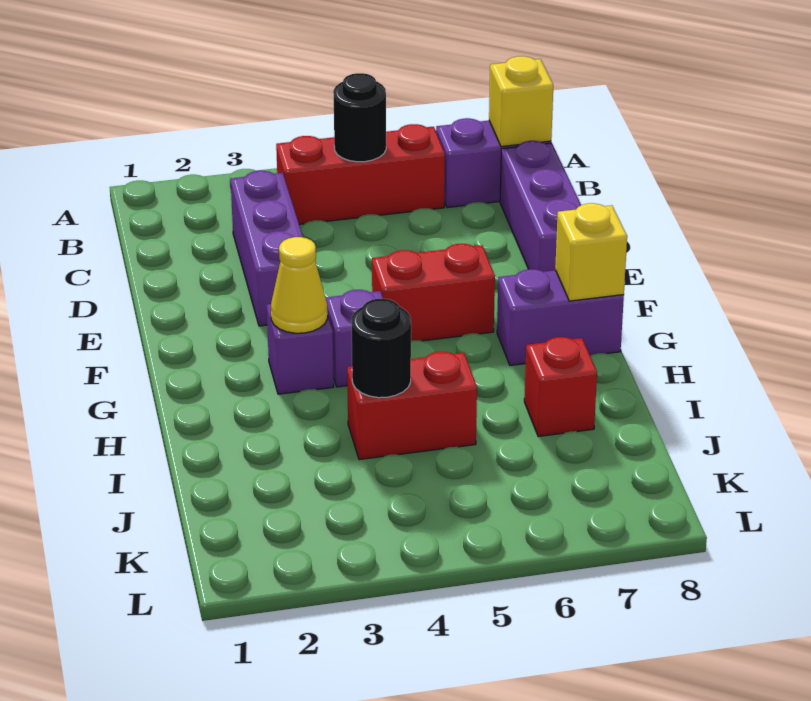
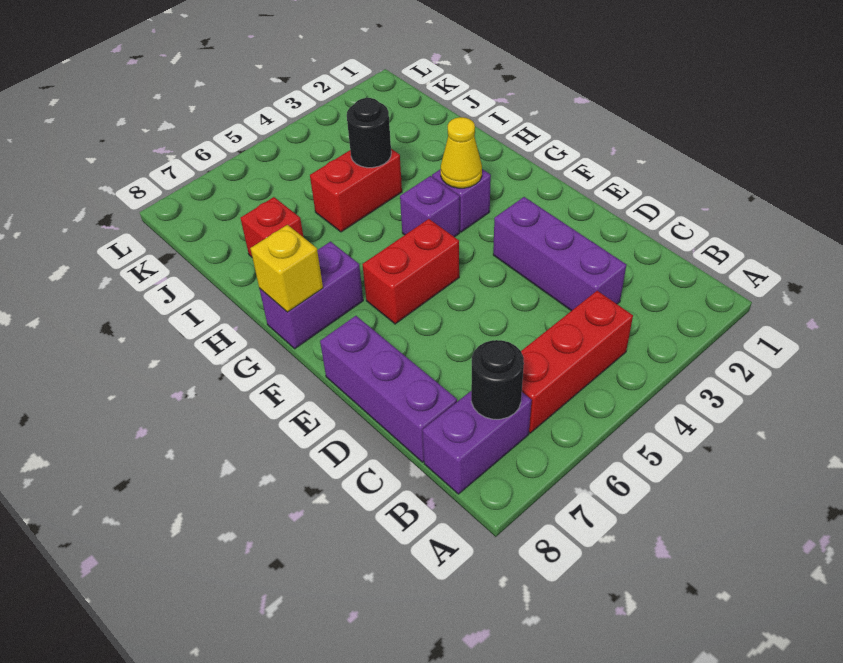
black 1x1 round brick [333,73,386,162] -> black 1x1 round brick moved to [471,340,524,419]
yellow 1x1 brick [489,56,553,147] -> none

